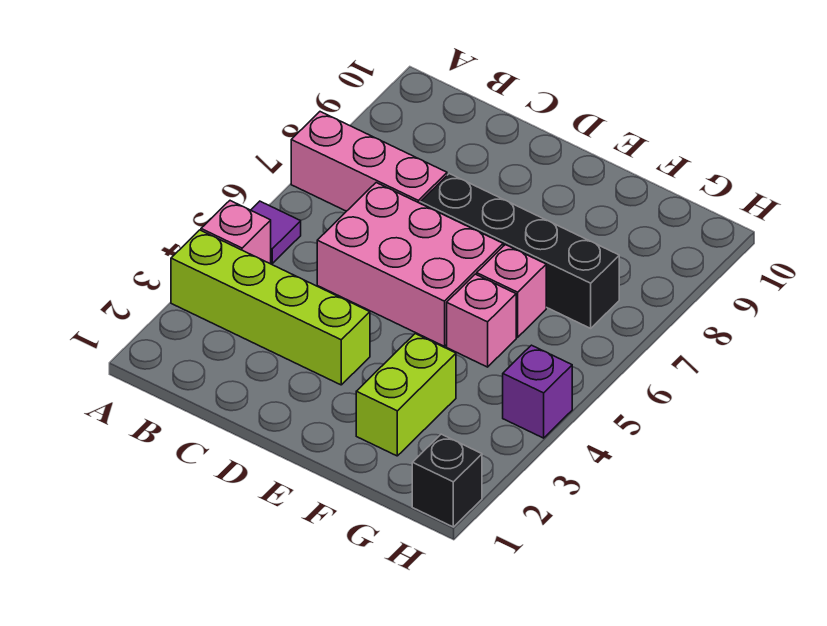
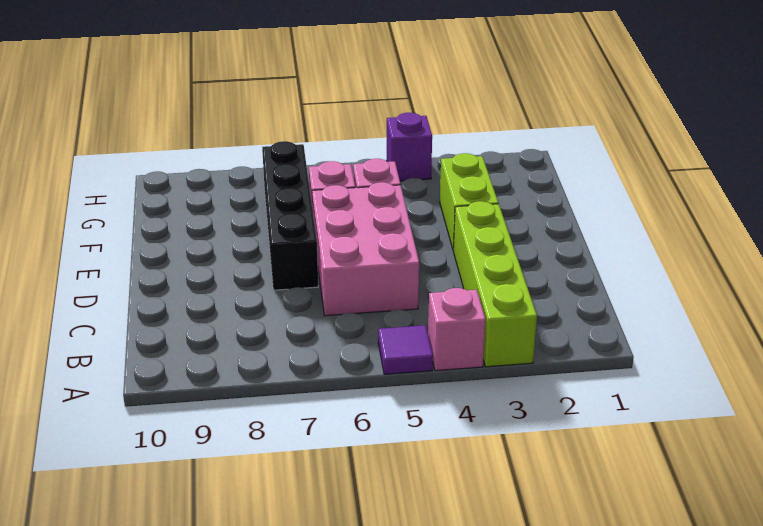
pink 1x3 brick [291,112,447,211] -> none
lime 1x2 brick [356,334,456,456] -> lime 1x2 brick turned to [440,153,498,251]
black 1x1 brick [412,434,482,527] -> none

